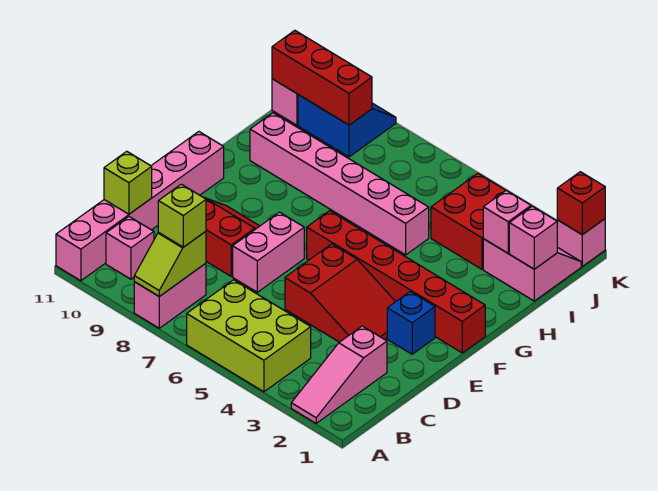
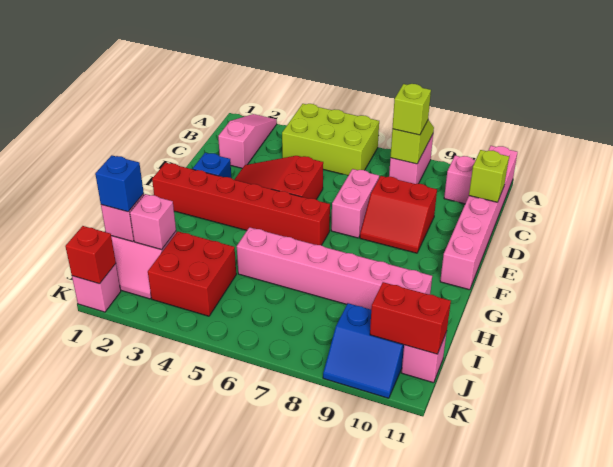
none -> blue 1x1 brick [95,155,144,212]
red 1x3 brick [272,30,372,125] -> red 1x2 brick [370,282,451,354]

